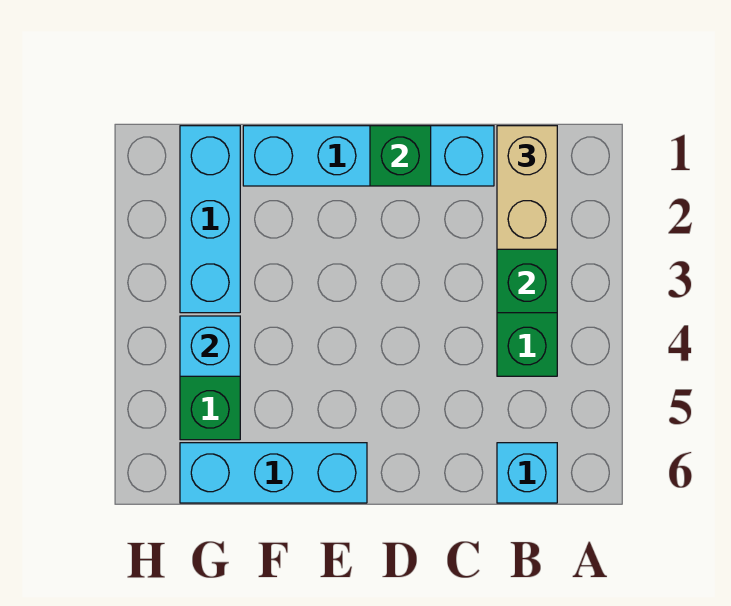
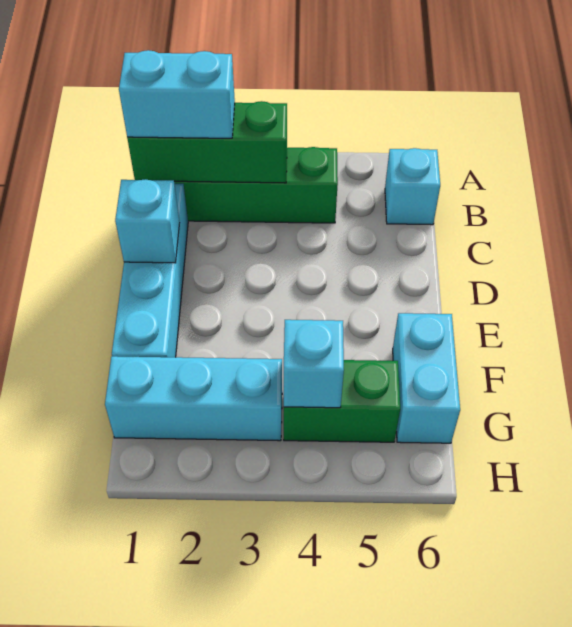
tan 1x2 brick [497,126,557,249] -> cyan 1x2 brick [119,50,235,138]
green 1x1 brick [370,126,431,186] -> cyan 1x1 brick [115,179,180,263]
cyan 1x3 brick [180,443,367,503] -> cyan 1x2 brick [393,313,460,443]

